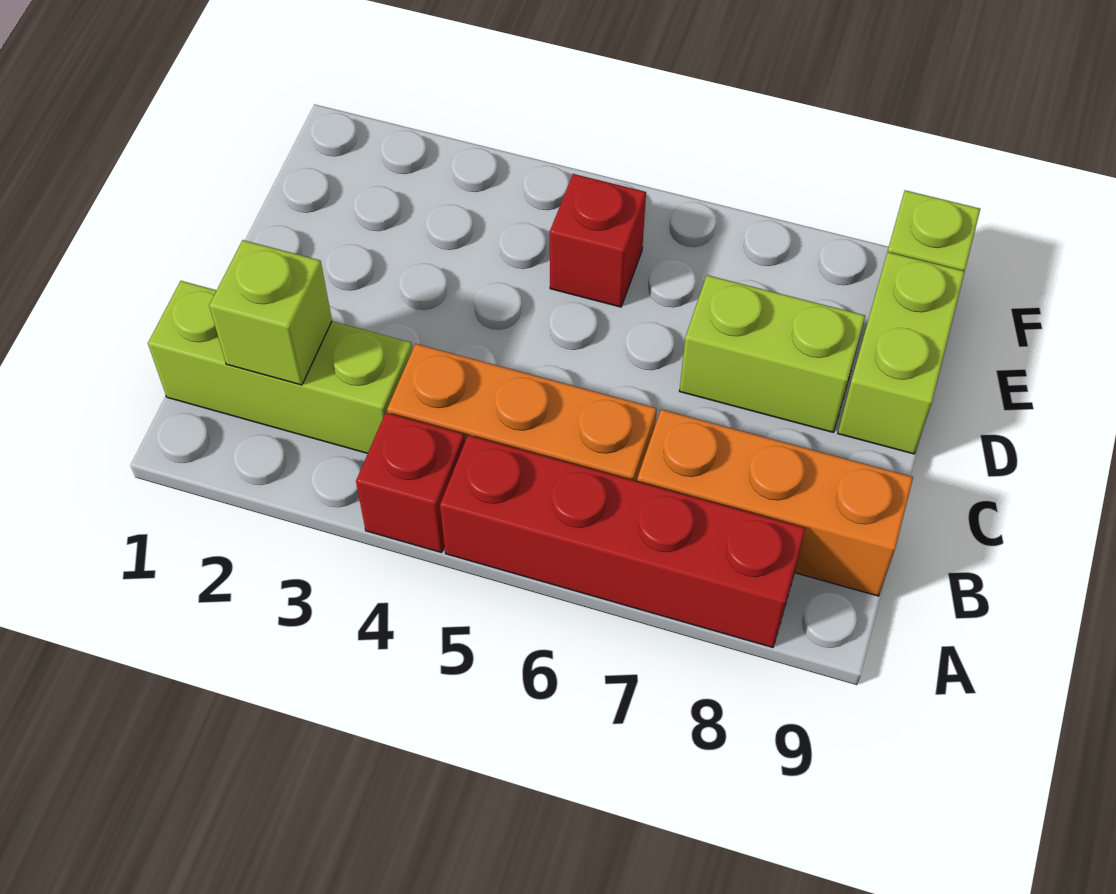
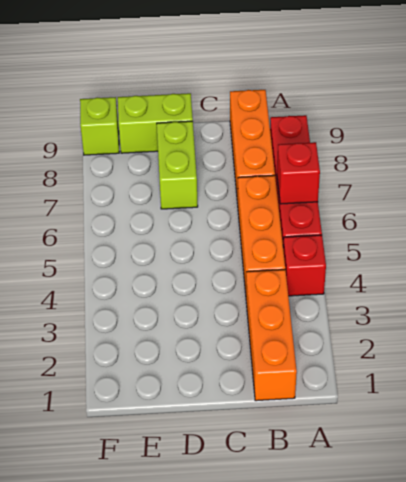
lime 1x3 brick [148,281,412,453] -> orange 1x3 brick [246,270,297,401]
lime 1x1 brick [209,240,332,385] -> none
red 1x1 brick [550,174,646,307] -> red 1x1 brick moved to [277,142,320,204]

